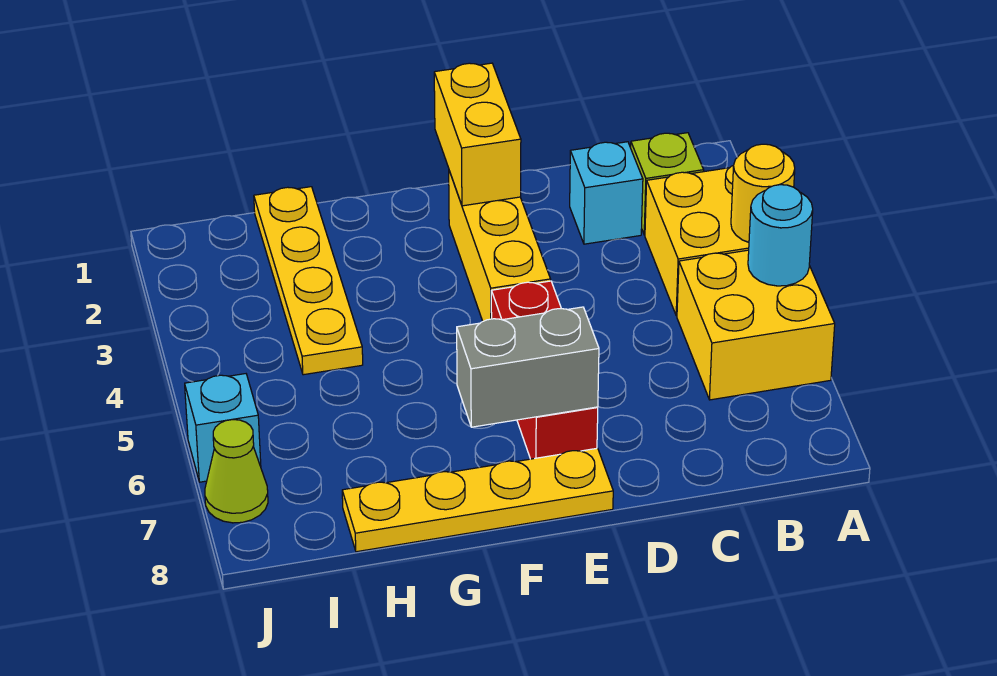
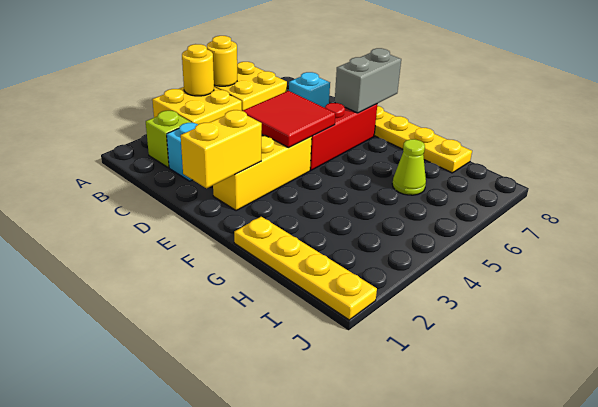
cyan 1x1 round brick [748,185,813,286] -> yellow 1x1 round brick [207,36,237,86]
none -> red 2x2 tile [243,91,336,148]
grey 1x2 brick [457,307,599,427] -> grey 1x2 brick turned to [335,48,401,113]
yellow 1x4 plate [254,187,363,375] -> yellow 1x4 plate turned to [234,217,377,320]
cyan 1x1 brick [185,374,261,482] -> cyan 1x1 brick moved to [289,72,330,108]
lime 1x1 cone [205,420,268,523] -> lime 1x1 cone moved to [392,139,426,195]

